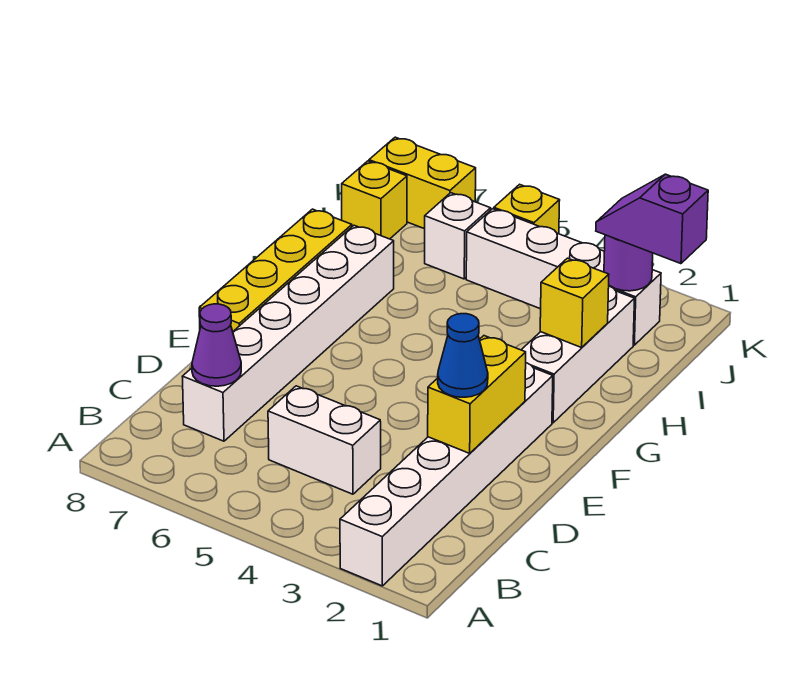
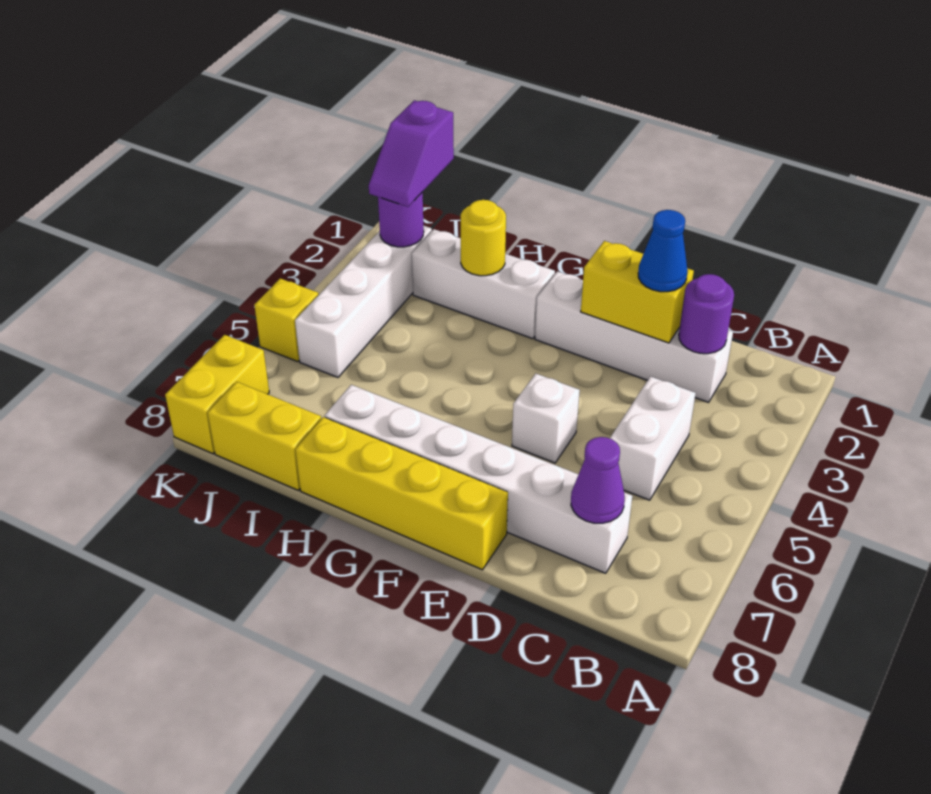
white 1x6 brick [340,363,553,586] -> white 1x4 brick [535,271,733,402]
none -> purple 1x1 round brick [679,274,734,354]
yellow 1x1 brick [540,258,609,347] -> yellow 1x1 round brick [461,200,506,276]
white 1x1 brick [425,193,491,279] -> white 1x1 brick moved to [512,374,580,463]
yellow 1x1 brick [342,161,407,239] -> yellow 1x2 brick [208,382,321,490]

